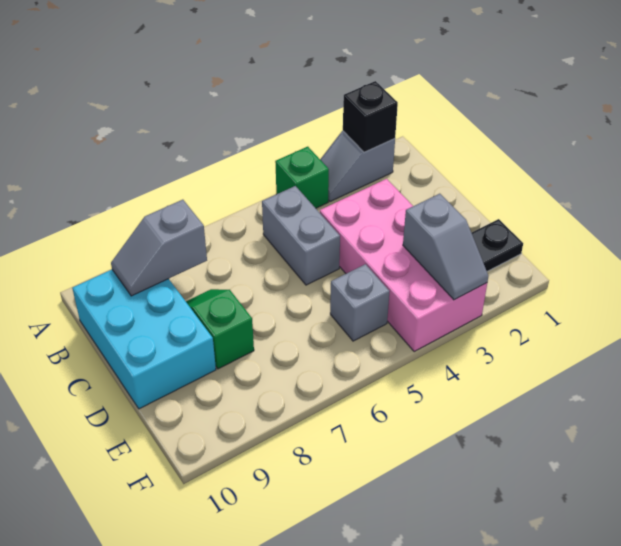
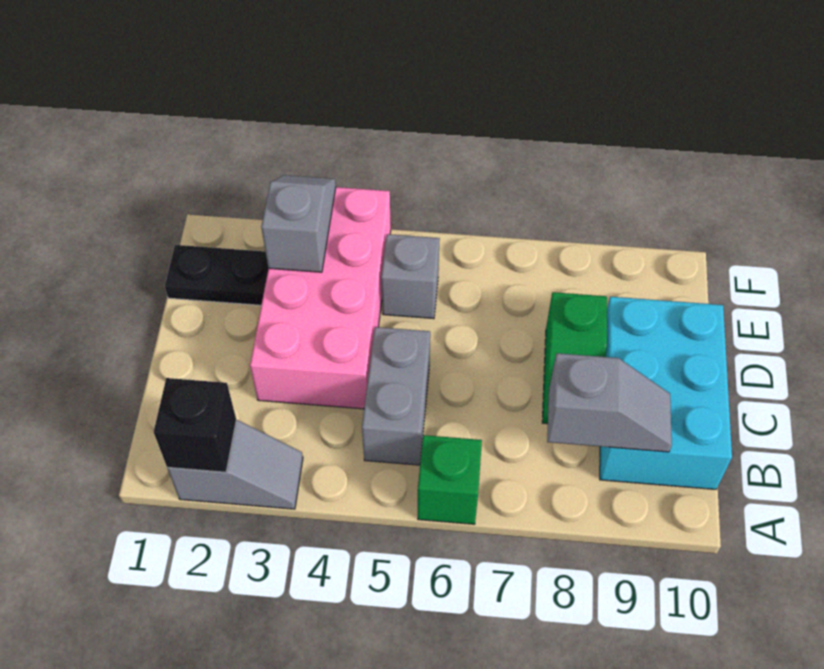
green 1x1 brick [275,147,329,208] -> green 1x1 brick moved to [418,435,482,524]

